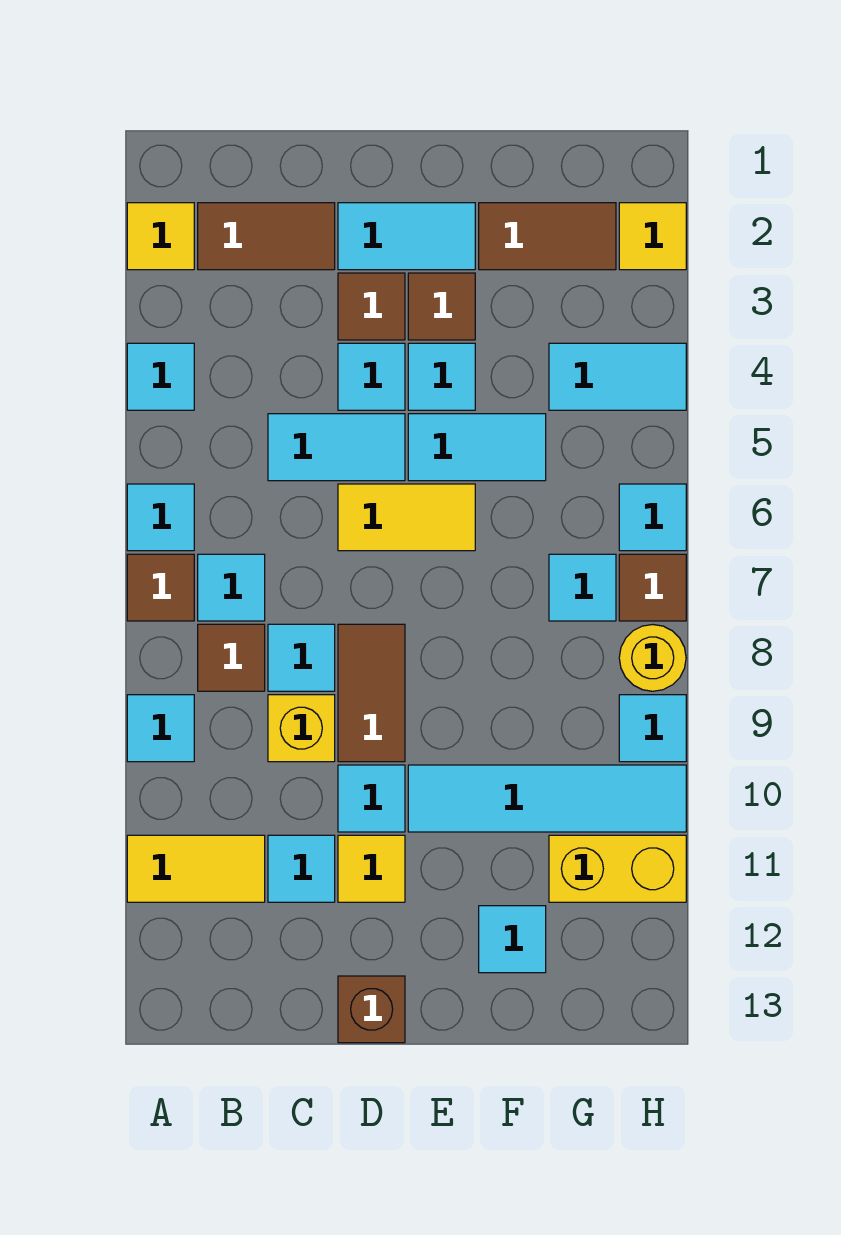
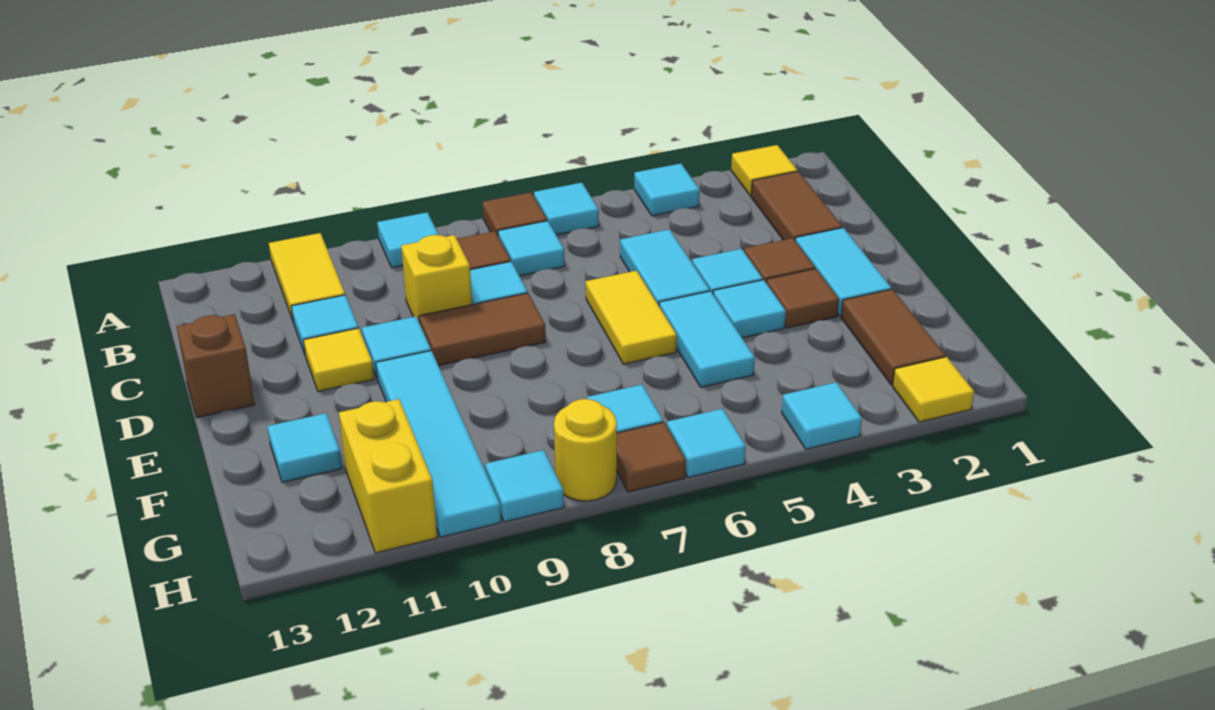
cyan 1x2 tile [549,343,686,410] -> cyan 1x1 tile [782,382,862,449]

